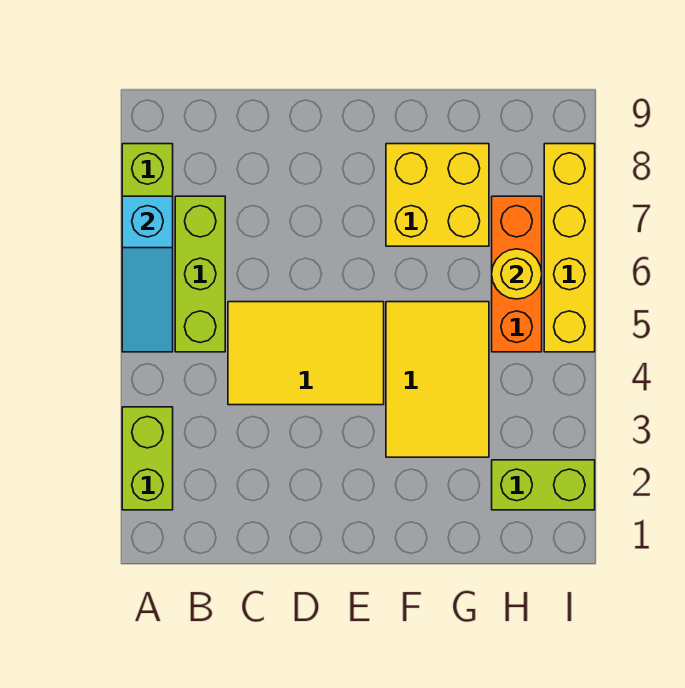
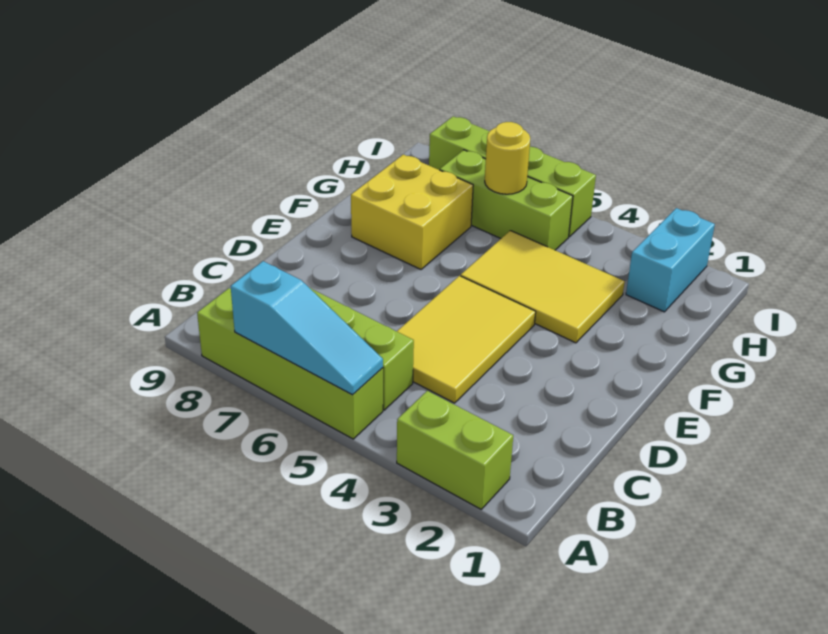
lime 1x2 brick [492,460,595,510] -> cyan 1x2 brick [626,208,715,312]
orange 1x3 brick [492,196,542,352] -> lime 1x3 brick [440,150,573,250]
yellow 1x4 brick [544,144,595,352] -> lime 1x4 brick [429,116,596,237]

